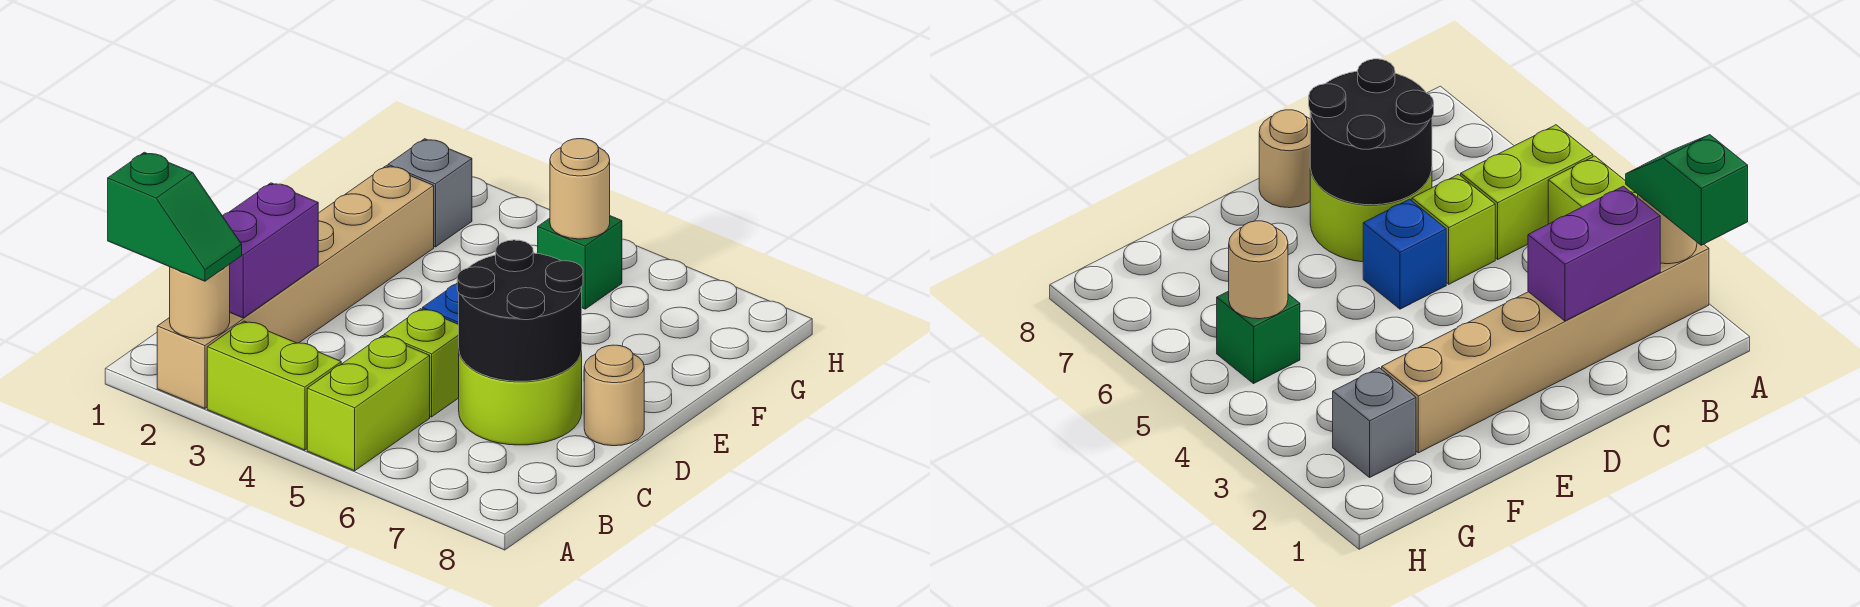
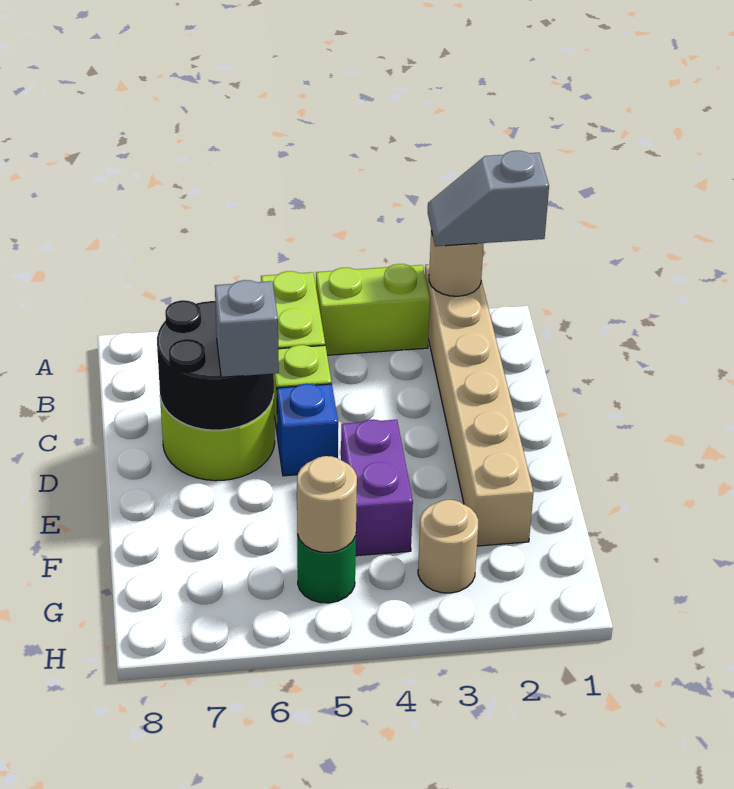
green 1x2 slope [108,152,242,281] -> grey 1x2 slope [428,151,549,246]
purple 1x2 brick [223,183,318,318] -> purple 1x2 brick moved to [341,420,413,556]
tan 1x1 round brick [584,345,644,446] -> tan 1x1 round brick moved to [418,500,478,593]
grey 1x1 brick [388,139,472,247] -> grey 1x1 brick moved to [215,280,279,377]
green 1x1 brick [538,216,622,309] -> green 1x1 round brick [297,535,356,603]

